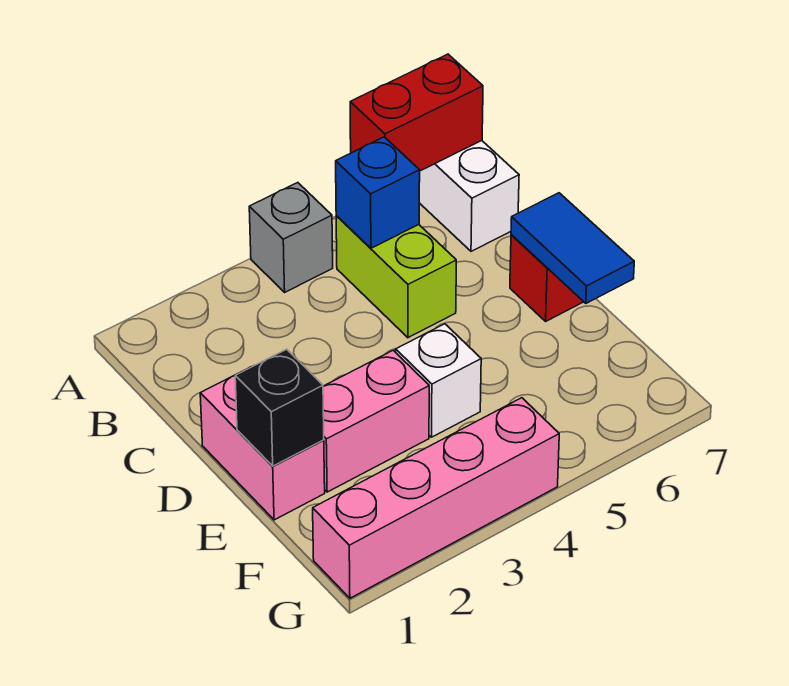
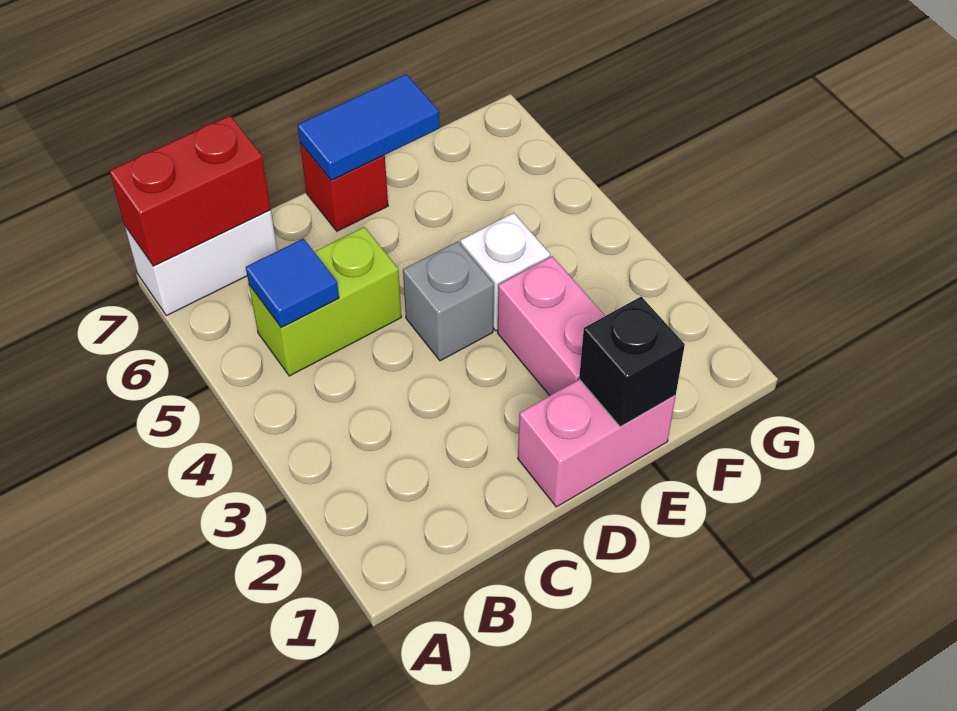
grey 1x1 brick [249,183,333,292] -> grey 1x1 brick moved to [403,241,494,361]
red 1x2 brick [350,54,483,171] -> red 1x2 brick turned to [110,116,271,266]
blue 1x1 brick [336,137,420,248] -> blue 1x1 tile [246,238,339,328]
pink 1x4 brick [313,398,559,598] -> none

